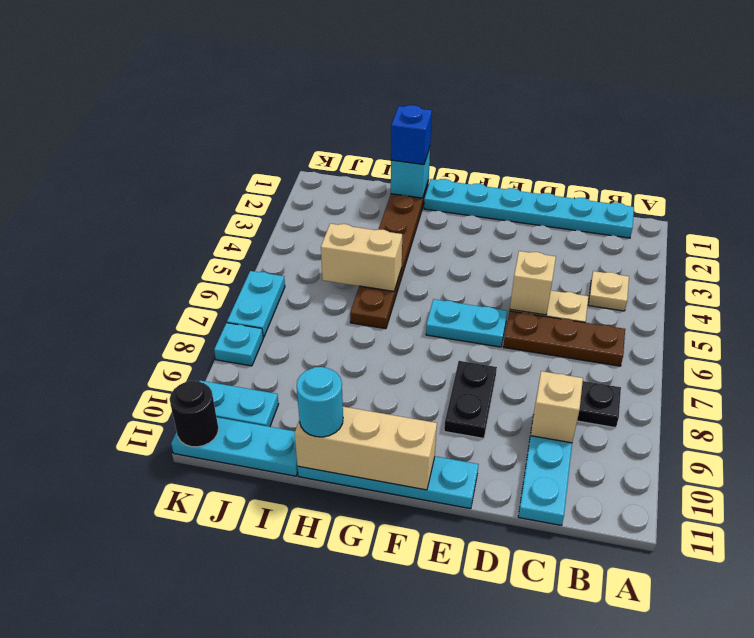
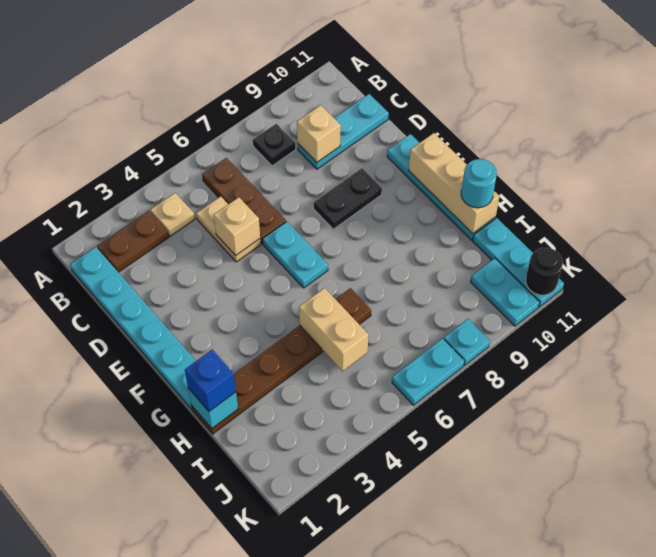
none -> brown 1x2 plate [97,211,169,272]

